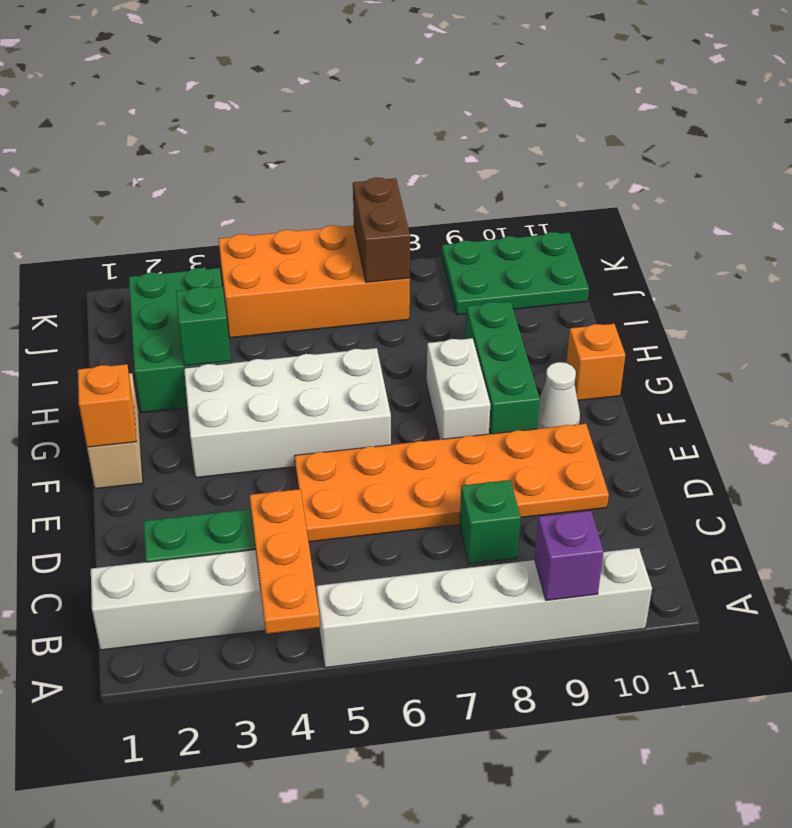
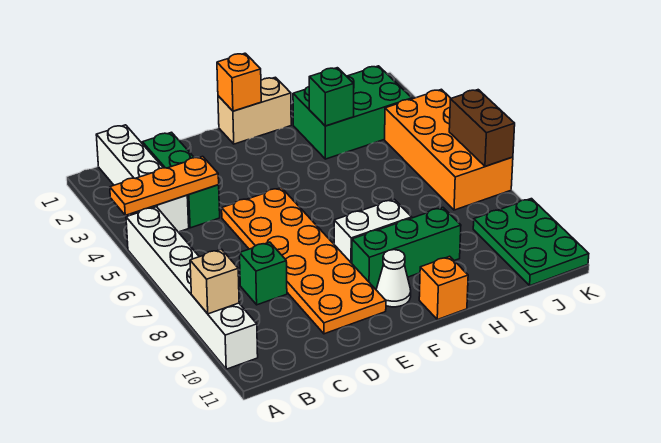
purple 1x1 brick [535,511,604,600] -> tan 1x1 brick [190,249,239,314]
white 2x4 brick [184,348,391,478] -> none
brown 1x2 brick [353,177,410,282] -> brown 1x2 brick turned to [449,90,515,166]

